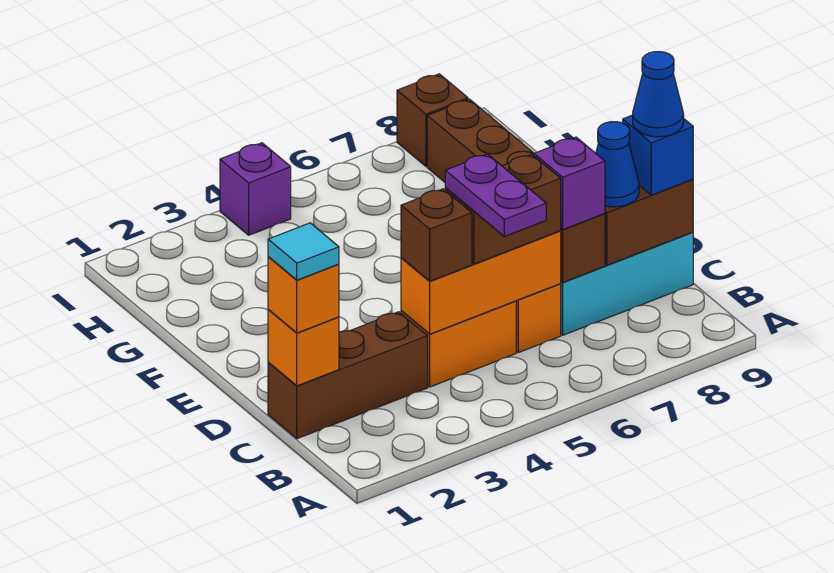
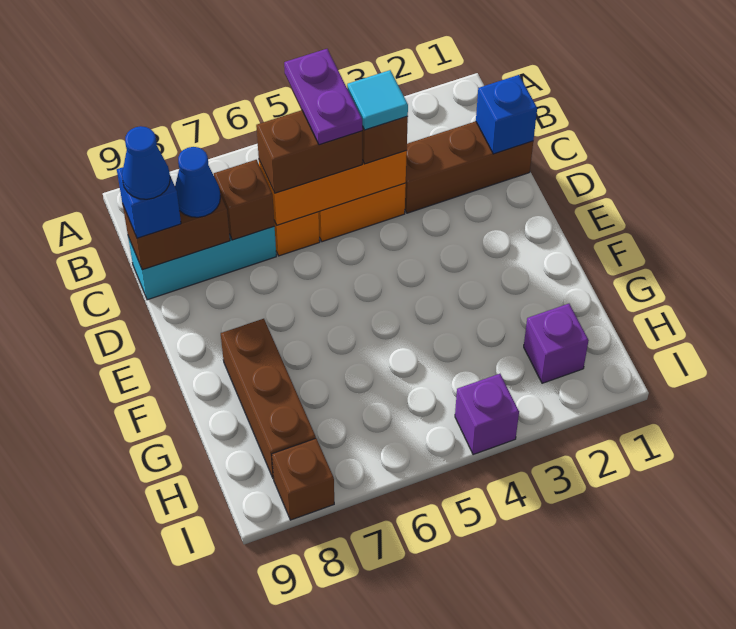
orange 1x1 brick [268,310,339,386] -> blue 1x1 brick [476,75,537,154]
orange 1x1 brick [268,257,339,333] -> none
cyan 1x1 tile [268,223,339,280] -> cyan 1x1 tile moved to [347,70,408,130]
purple 1x1 brick [534,137,605,229] -> purple 1x1 brick moved to [524,304,589,383]

